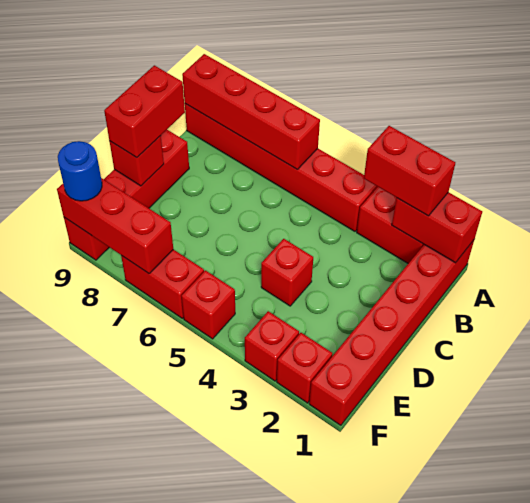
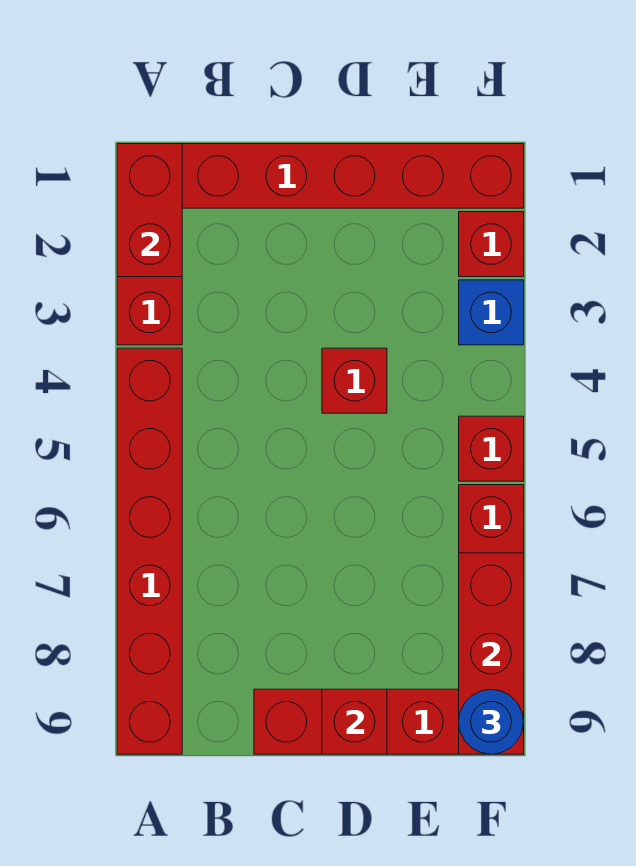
red 1x2 brick [364,126,455,216] -> none
red 1x4 brick [182,54,320,169] -> none
red 1x2 brick [104,65,185,158] -> none
red 1x1 brick [245,311,299,381] -> blue 1x1 brick [459,280,524,345]

